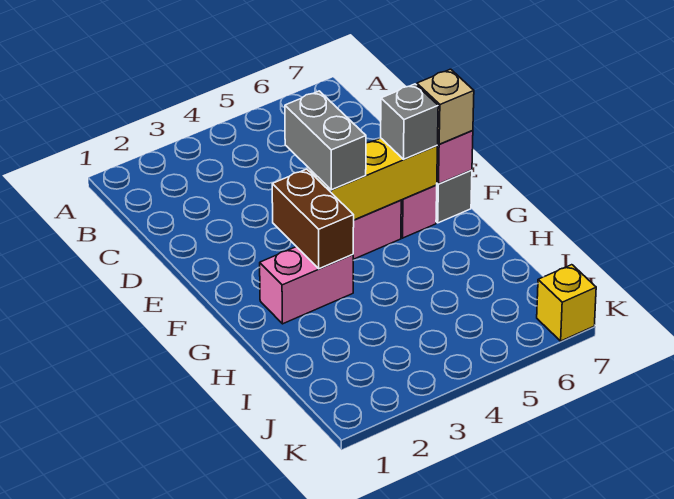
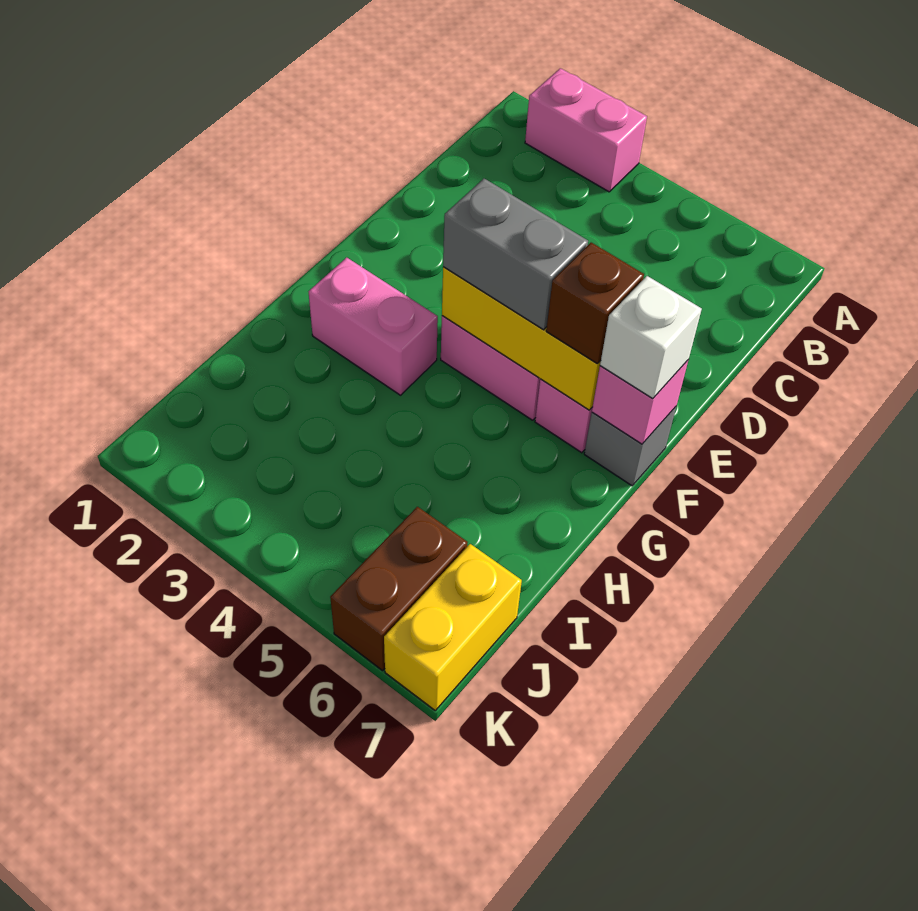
none -> pink 1x2 brick [525,68,647,192]
grey 1x2 brick [285,91,366,190] -> grey 1x2 brick turned to [443,179,588,330]
brown 1x2 brick [272,169,354,269] -> brown 1x2 brick moved to [330,507,468,670]
grey 1x1 brick [381,84,438,159] -> brown 1x1 brick [546,243,644,363]
tan 1x1 brick [417,69,474,144] -> white 1x1 brick [600,276,702,399]
yellow 1x1 brick [537,265,596,341] -> yellow 1x2 brick [384,544,522,710]

